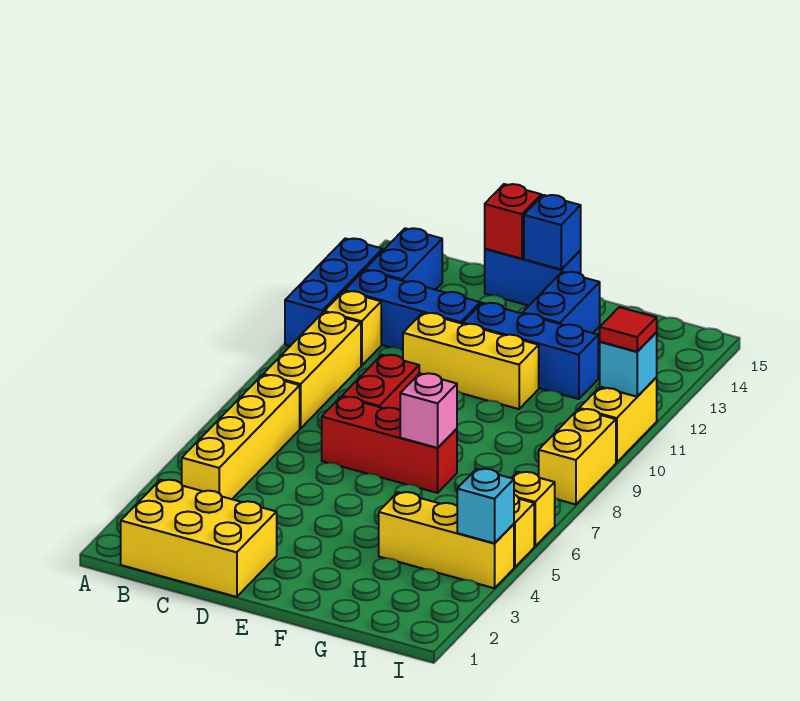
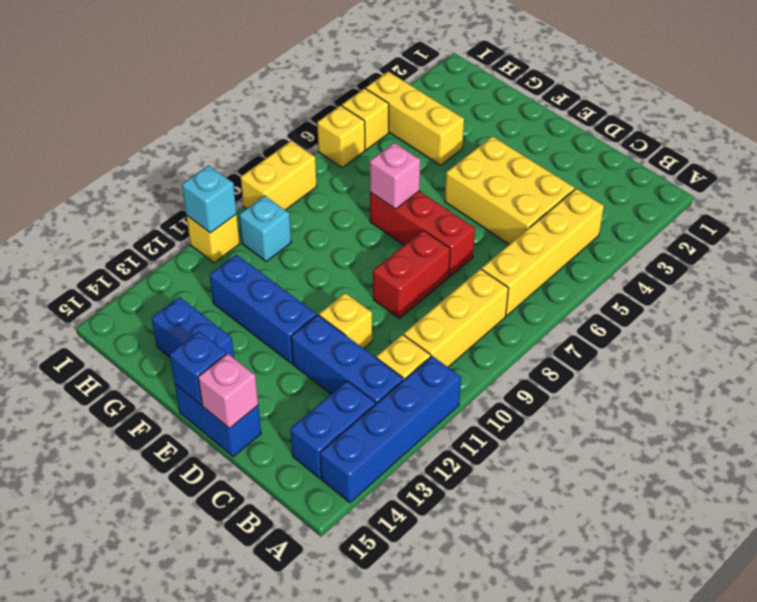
blue 1x3 brick [285,238,383,346] -> blue 1x4 brick [320,356,461,503]
yellow 2x3 brick [121,480,277,597] -> yellow 2x3 brick moved to [445,136,575,244]
yellow 1x3 brick [403,313,539,409] -> yellow 1x1 brick [319,293,372,349]
red 1x1 brick [485,184,541,259] -> pink 1x1 brick [198,354,258,428]
blue 1x2 brick [522,272,600,333] -> blue 1x2 brick turned to [151,297,234,358]
cyan 1x1 brick [457,469,514,543] -> cyan 1x1 brick moved to [239,196,291,261]
yellow 1x2 brick [579,378,657,463] -> yellow 1x1 brick [186,215,240,263]
red 1x1 tile [600,307,657,352] -> none

